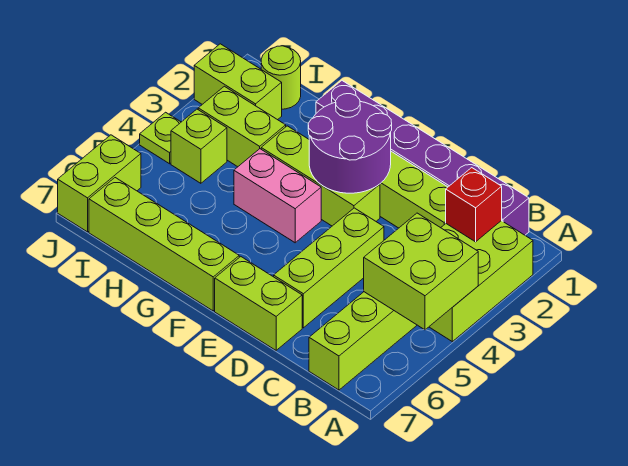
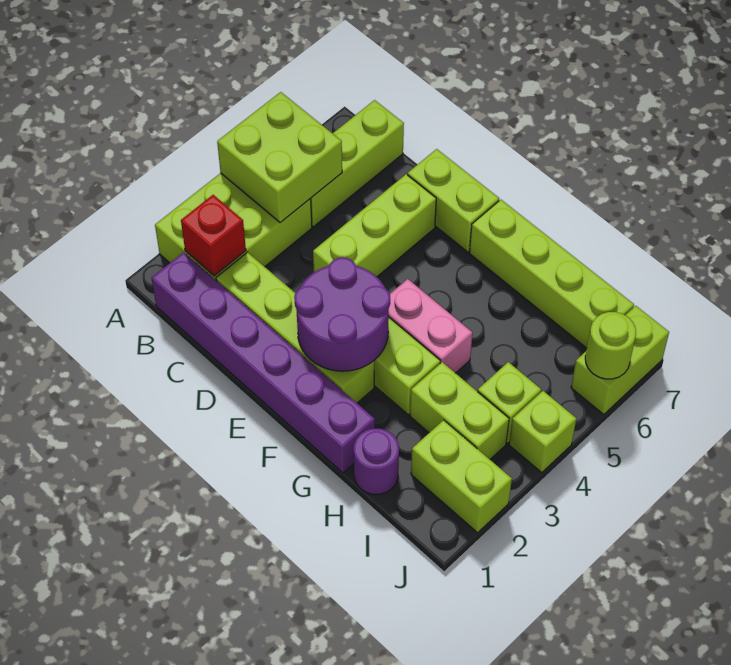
none -> purple 1x1 round brick [354,429,399,494]
lime 1x1 round brick [261,46,301,109] -> lime 1x1 round brick moved to [585,312,636,379]
lime 1x1 plate [140,112,181,164] -> lime 1x1 brick [509,391,576,473]

